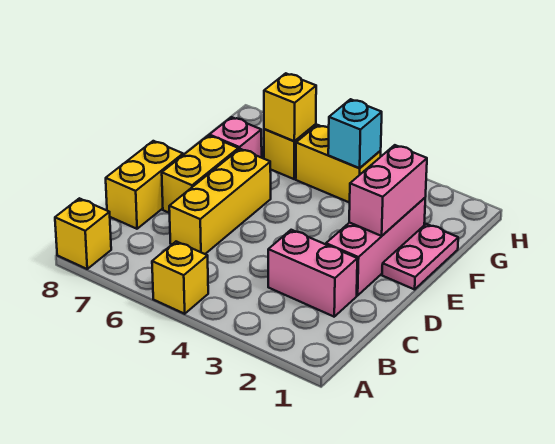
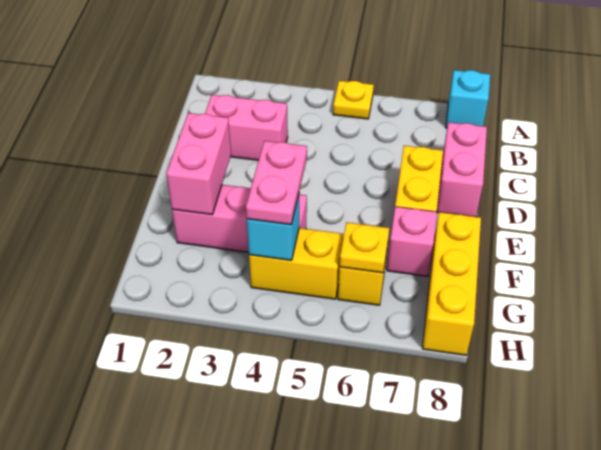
yellow 1x1 brick [152,242,208,314] -> yellow 1x1 plate [333,81,374,119]
yellow 1x1 brick [55,198,111,269] -> cyan 1x1 brick [446,70,490,128]
yellow 1x3 brick [169,149,271,254] -> yellow 1x3 brick moved to [423,212,481,355]
yellow 1x2 brick [106,141,183,229] -> pink 1x2 brick [437,122,487,217]
pink 1x3 brick [326,198,425,295] -> pink 1x3 brick turned to [172,185,307,252]
pink 1x2 plate [382,224,458,289] -> pink 1x2 plate moved to [246,141,307,225]
yellow 1x1 brick [264,73,316,141] -> yellow 1x1 plate [340,222,389,273]

